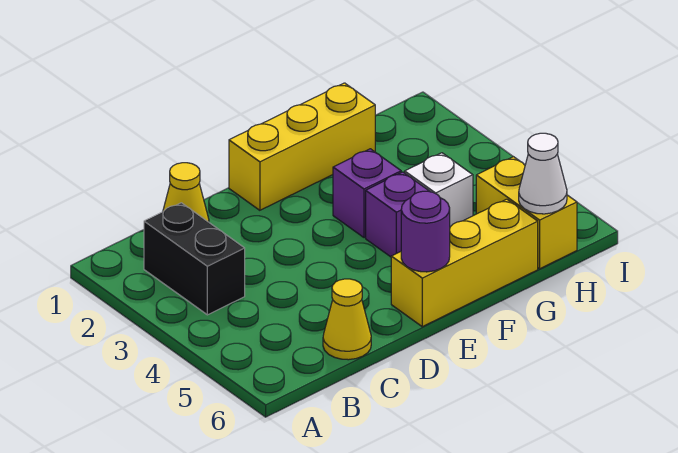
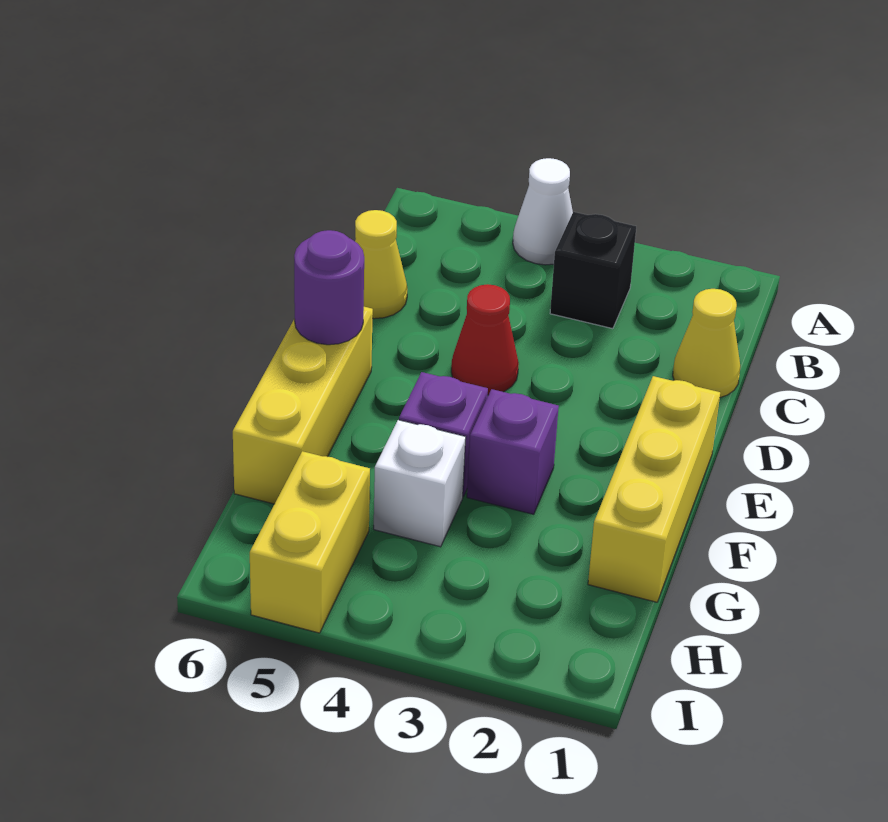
black 1x2 brick [144,203,245,315] -> black 1x1 brick [550,212,636,329]
none -> red 1x1 cone [451,284,519,395]
yellow 1x2 brick [476,157,577,269] -> yellow 1x2 brick turned to [250,451,370,633]
white 1x1 cone [519,133,567,214] -> white 1x1 cone moved to [513,158,573,265]

